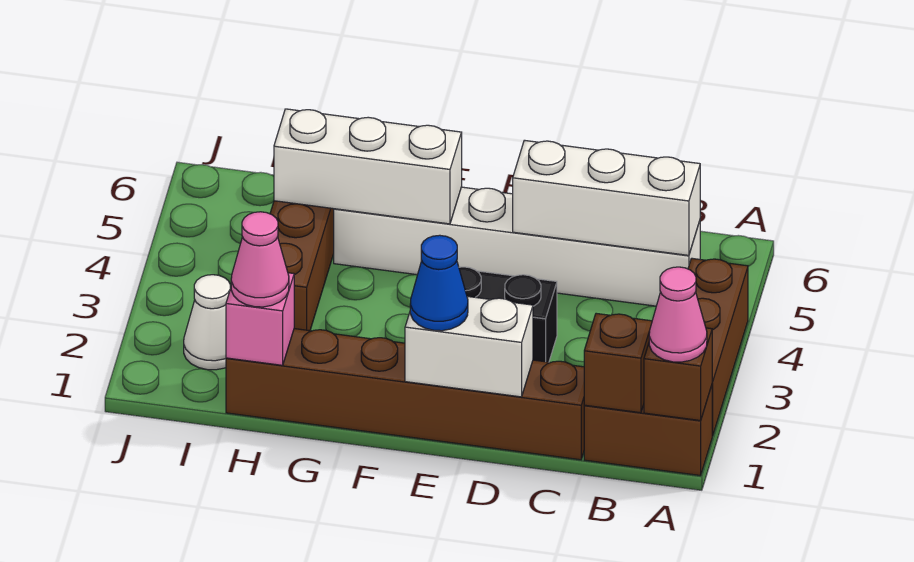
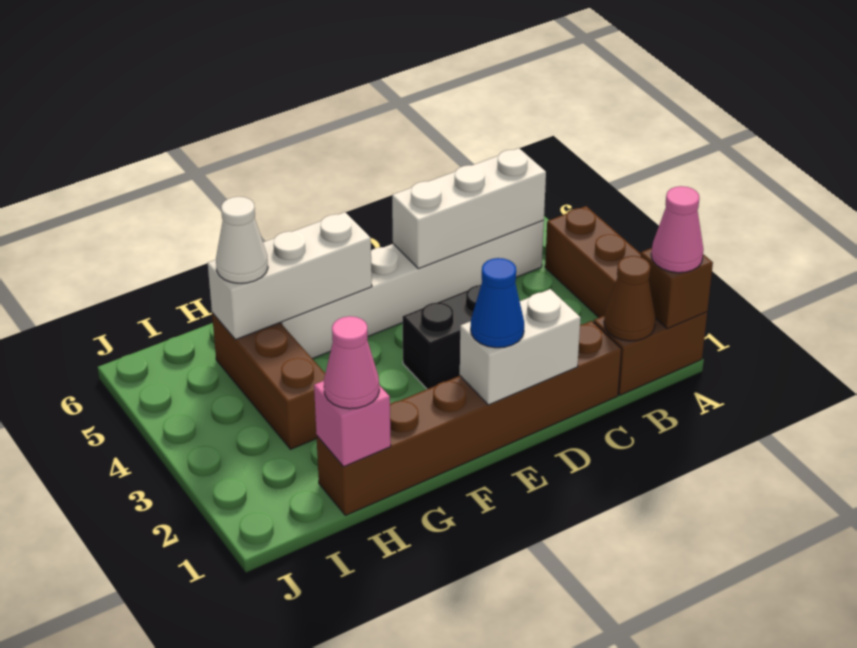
brown 1x1 brick [584,313,652,413] -> brown 1x1 cone [604,256,656,341]
white 1x1 cone [184,275,230,370] -> white 1x1 cone moved to [216,197,268,283]

